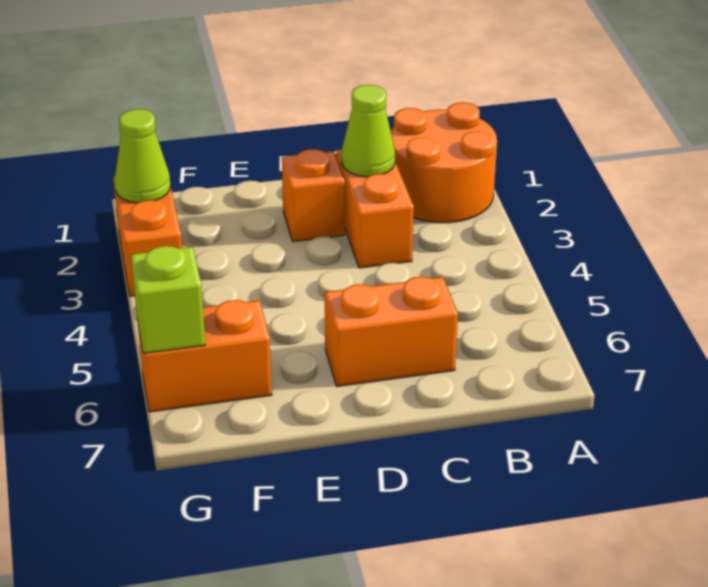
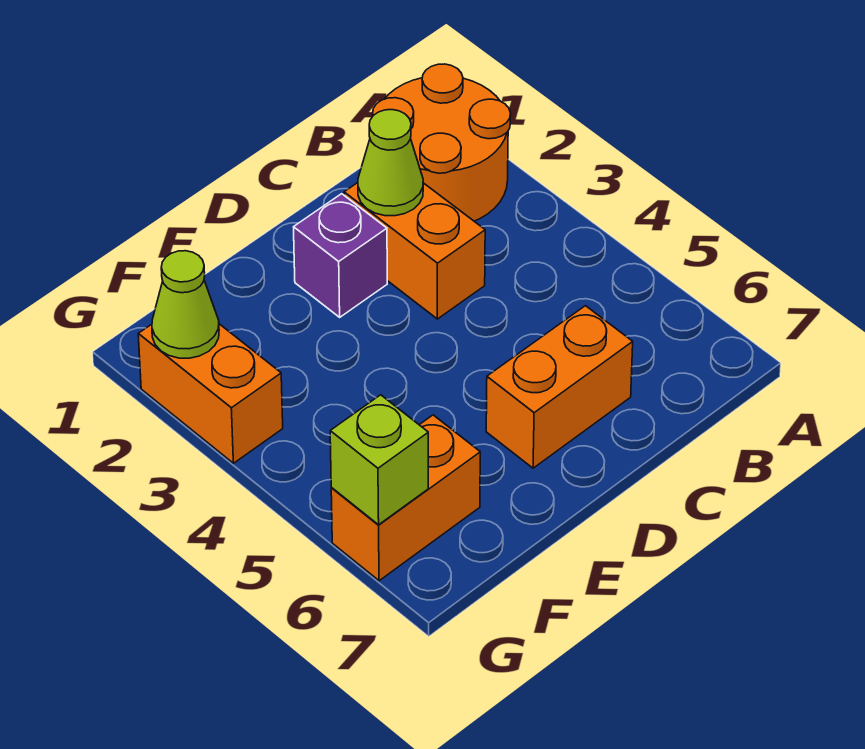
orange 1x1 brick [282,149,345,242] -> purple 1x1 brick [294,194,387,317]

